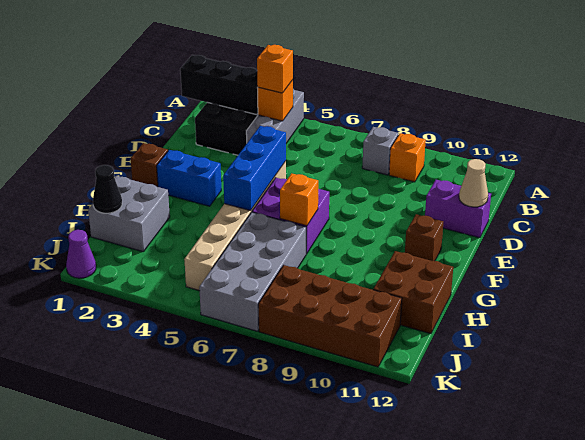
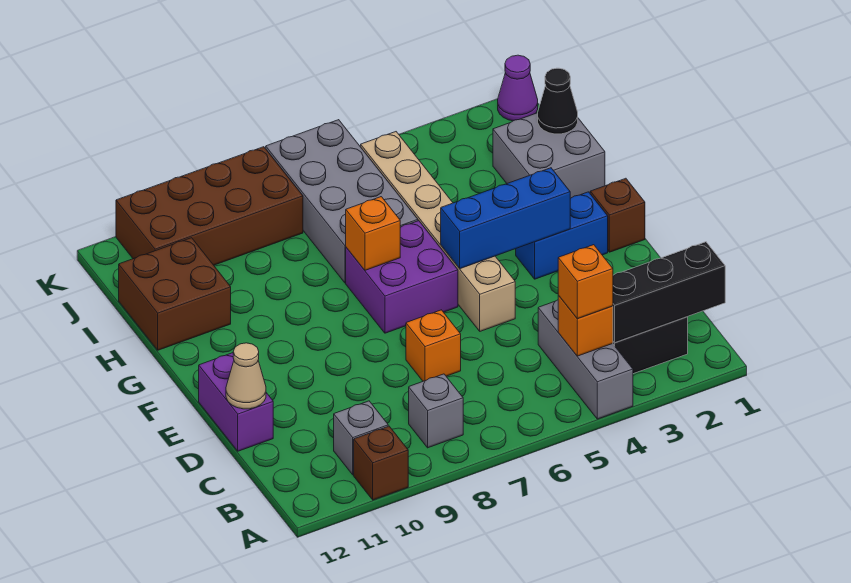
orange 1x1 brick [389,133,426,182] -> orange 1x1 brick moved to [406,310,461,381]
none -> grey 1x1 brick [334,401,388,475]
purple 1x2 brick [425,180,491,238] -> purple 1x2 brick turned to [199,353,273,451]
blue 1x3 brick [223,126,286,211] -> blue 1x3 brick turned to [441,168,570,269]
brown 1x1 brick [405,214,443,261] -> brown 1x1 brick moved to [354,426,408,500]

